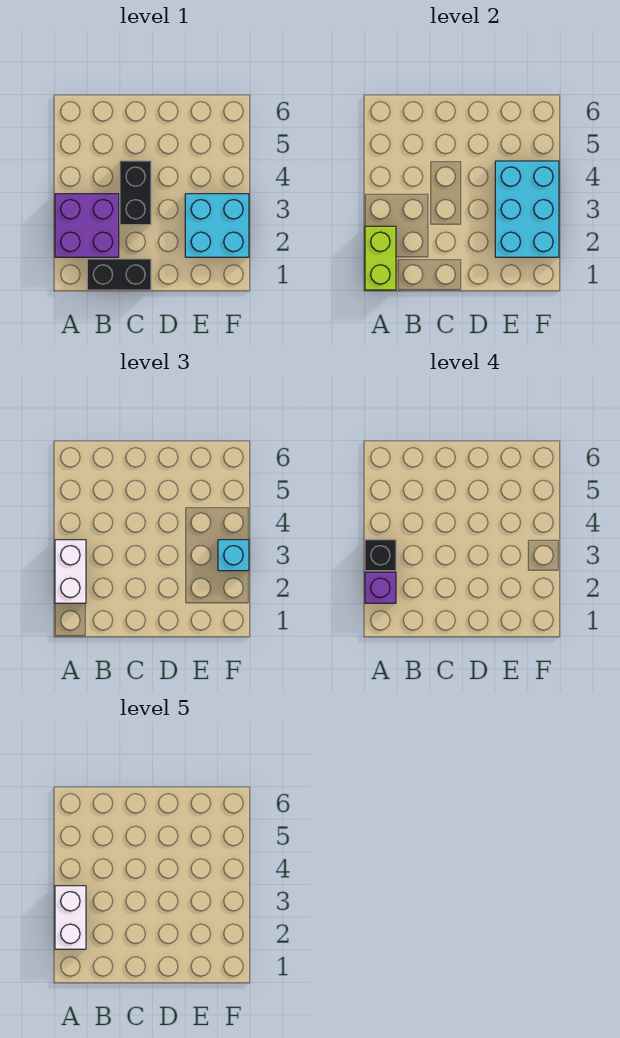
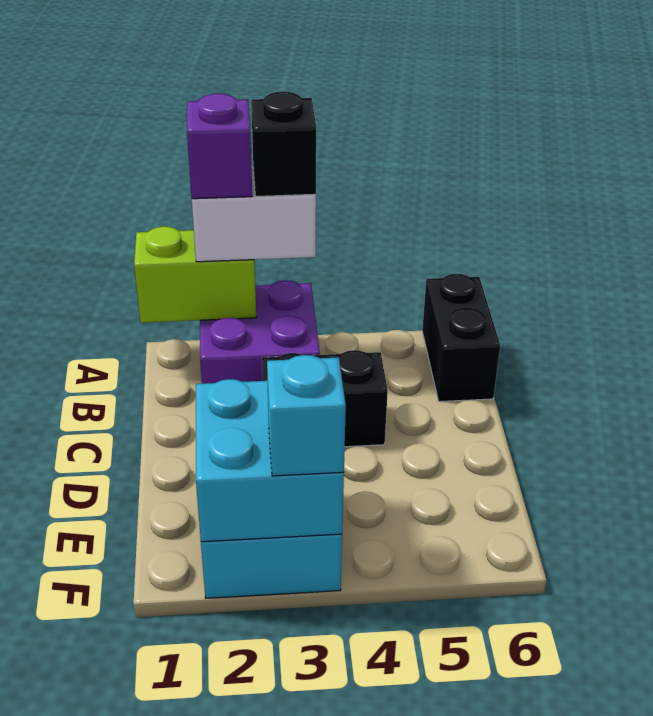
white 1x2 brick [55,886,86,949] -> none
black 1x2 brick [87,259,151,290] -> black 1x2 brick moved to [422,274,500,402]
cyan 2x3 brick [495,161,559,257] -> cyan 2x2 brick [196,379,344,542]

